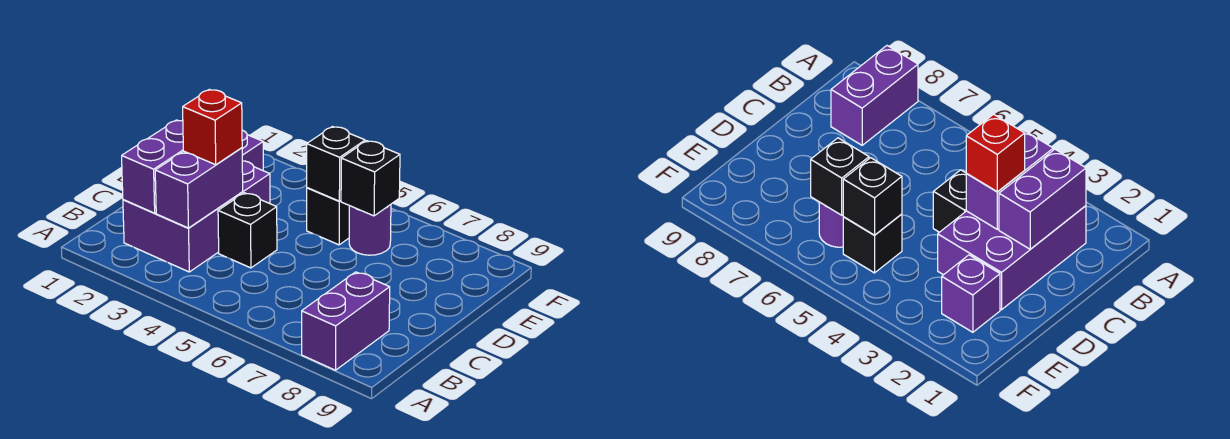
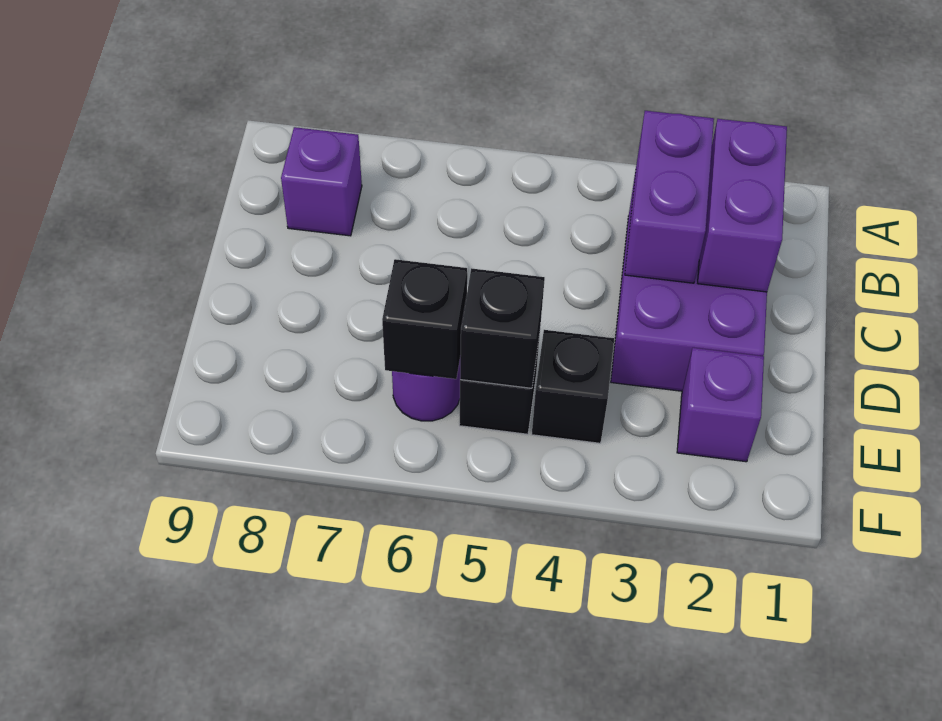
purple 1x2 brick [302,272,390,370] -> purple 1x1 brick [281,127,362,236]
red 1x1 brick [183,89,242,165] -> none
black 1x1 brick [218,193,277,268] -> black 1x1 brick moved to [532,330,614,443]

